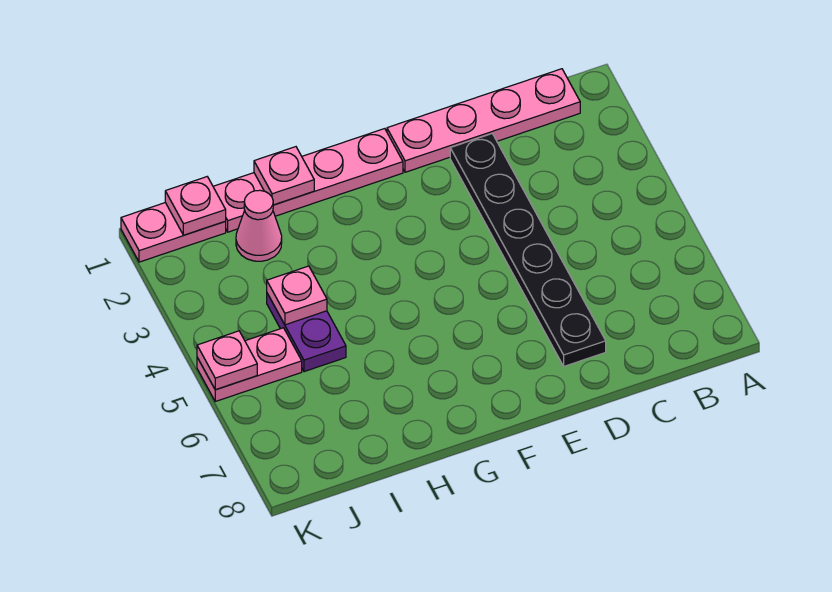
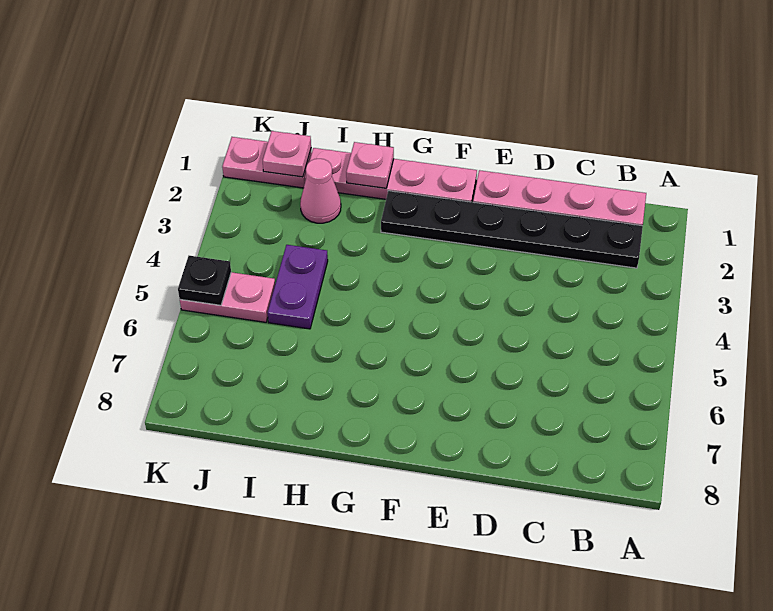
black 1x6 plate [450,134,606,366] -> black 1x6 plate turned to [381,191,643,268]
pink 1x1 plate [267,266,327,325] -> none
pink 1x1 plate [197,331,257,390] -> black 1x1 plate [178,256,231,305]

